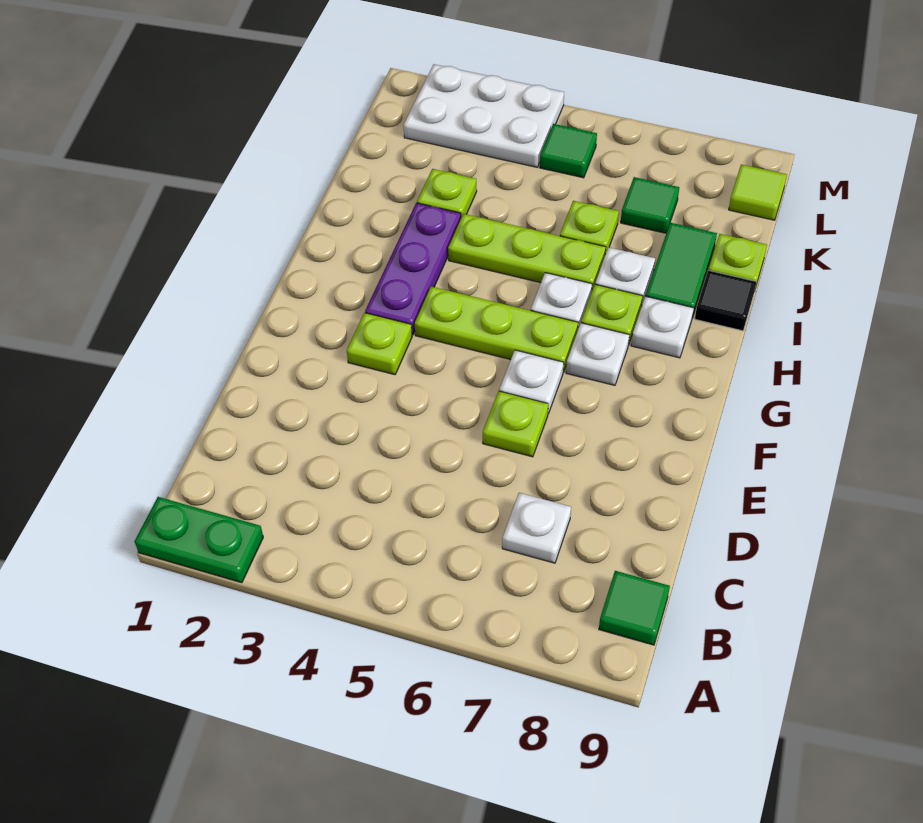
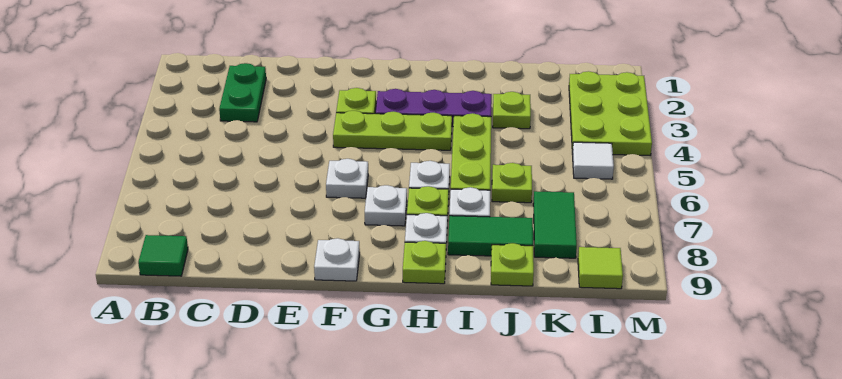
green 1x2 plate [135,497,263,583] -> green 1x2 plate moved to [219,63,266,122]
white 1x1 plate [502,493,571,563] -> white 1x1 plate moved to [314,238,360,281]
lime 1x1 plate [483,391,548,457] -> lime 1x1 plate moved to [403,241,446,284]
lime 1x3 plate [415,287,578,372] -> lime 1x3 plate turned to [333,111,452,150]
black 1x1 tile [695,270,756,331] -> none
green 1x1 tile [621,177,679,233] -> green 1x2 tile [533,191,577,258]
white 2x3 plate [403,64,564,167] -> lime 2x3 plate [569,71,652,155]
green 1x1 tile [540,124,597,178] -> white 1x1 tile [572,142,614,179]

